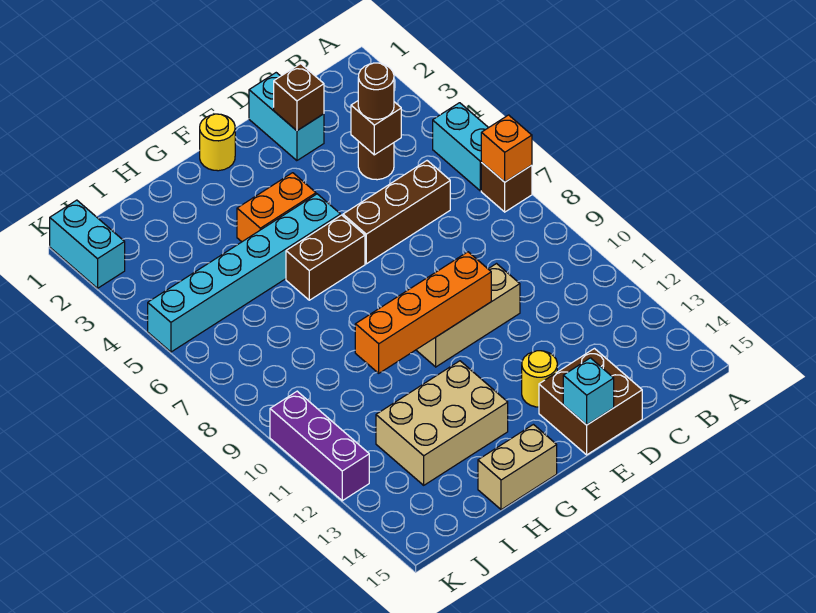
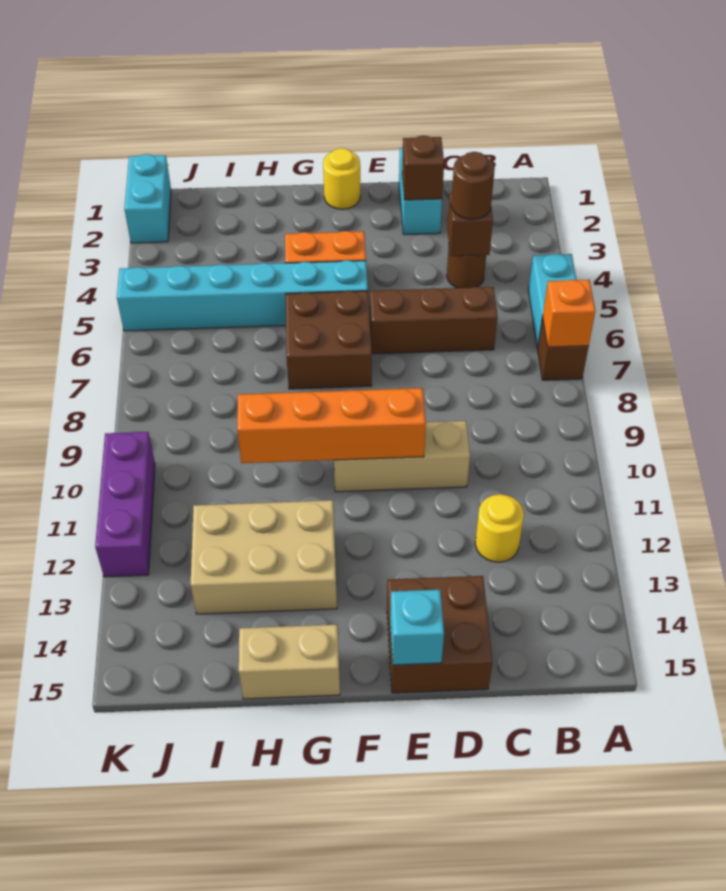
yellow 1x1 round brick [522,351,557,407] -> yellow 1x1 round brick moved to [475,494,524,562]
brown 1x2 brick [286,215,365,300] -> brown 2x2 brick [286,291,372,389]

